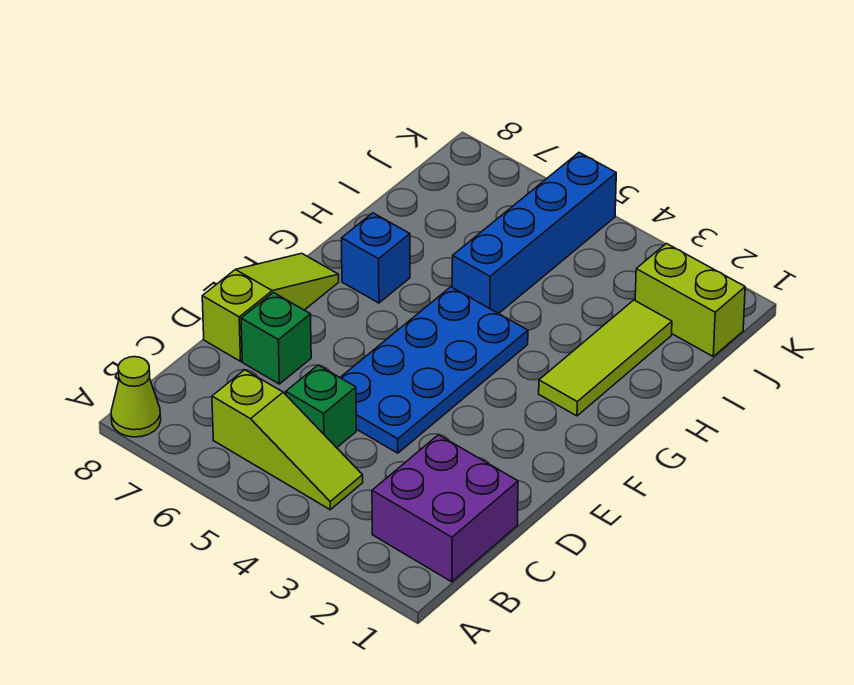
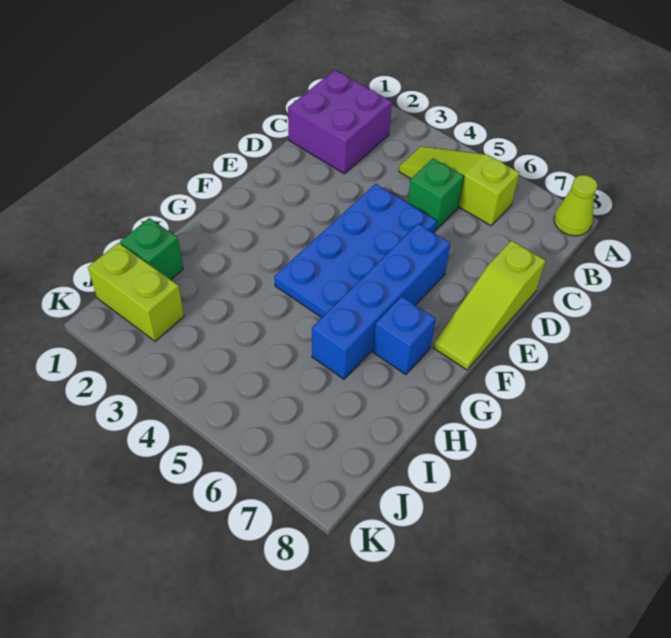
green 1x1 brick [241,293,311,384] -> green 1x1 brick moved to [120,218,183,280]
lime 1x3 tile [539,300,672,416] -> none
blue 1x4 brick [452,153,616,314] -> blue 1x4 brick moved to [312,224,451,379]

